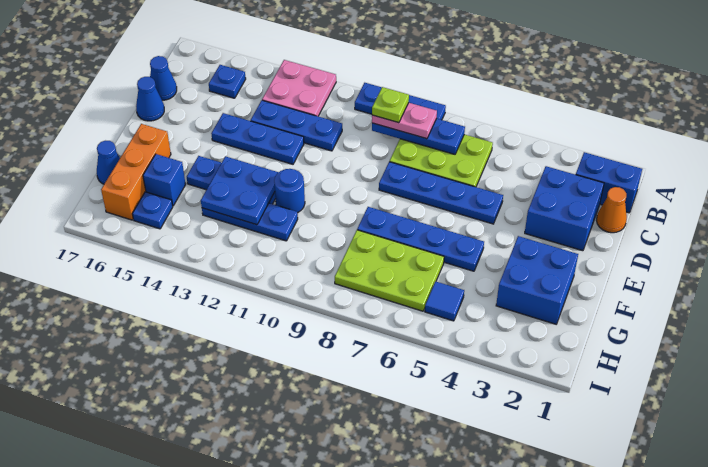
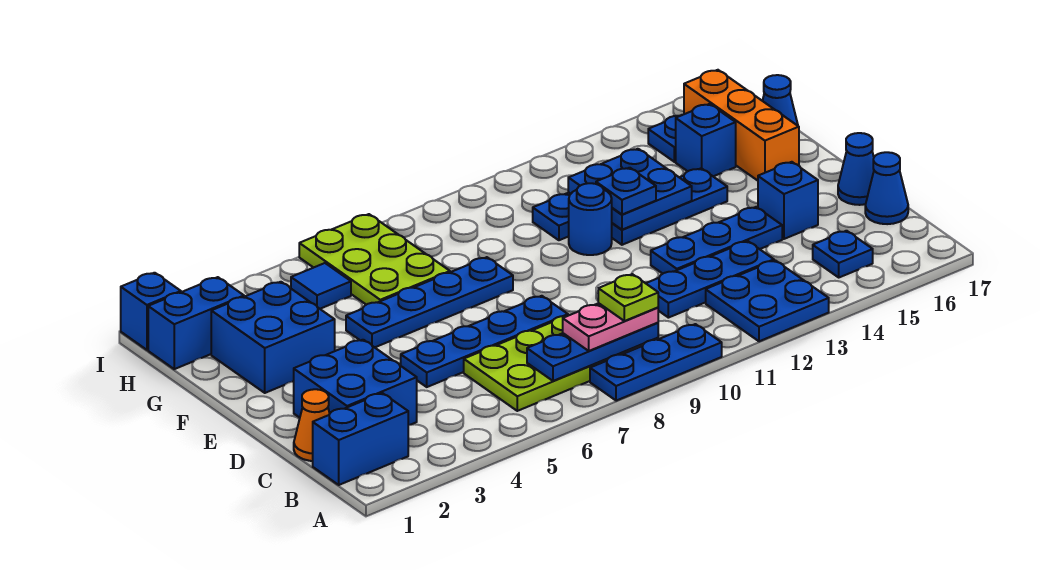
pink 2x2 plate [262,60,336,116] -> blue 2x2 plate [706,260,829,341]
none -> blue 1x1 brick [758,162,818,239]
none -> blue 1x1 plate [596,168,656,214]
lime 2x3 plate [335,230,444,311] -> lime 2x3 plate turned to [299,214,450,305]
none -> blue 1x2 brick [148,277,244,369]
none -> blue 1x1 brick [121,273,181,350]

